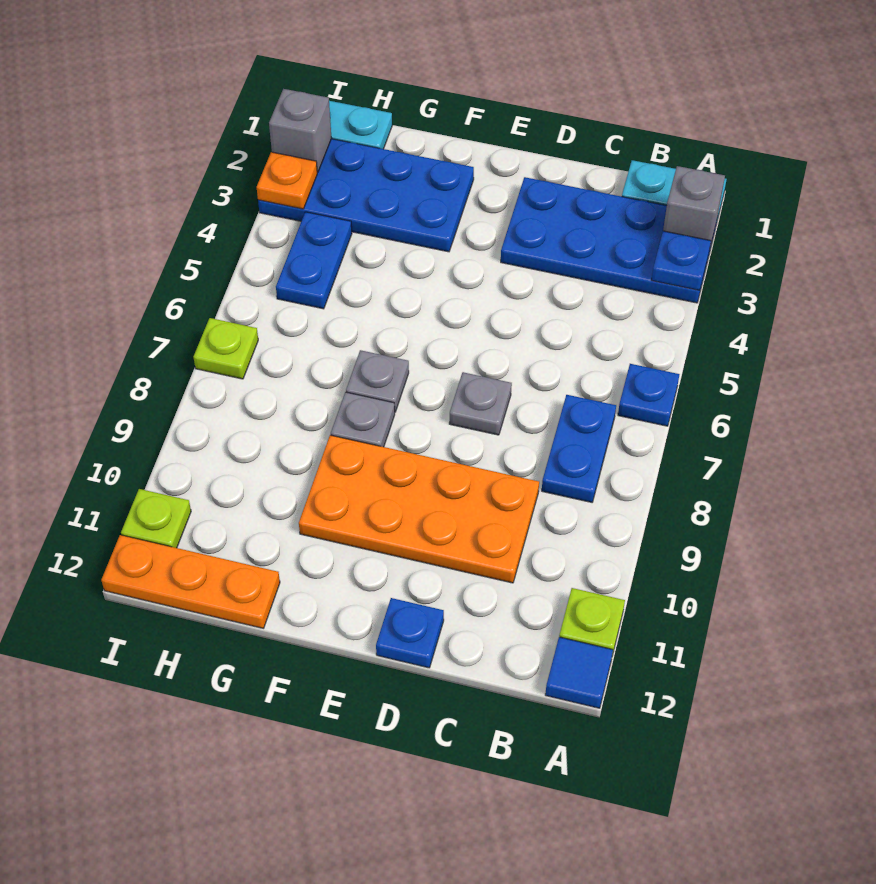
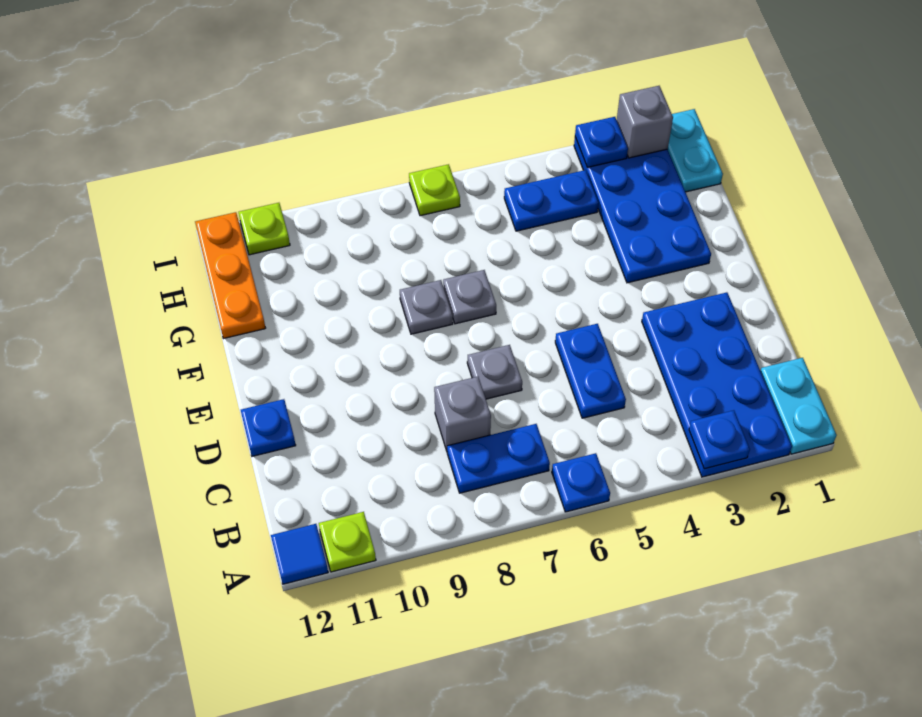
grey 1x1 brick [663,166,725,246] -> grey 1x1 brick moved to [434,377,491,451]
none -> blue 1x2 plate [555,324,626,418]
orange 2x4 plate [299,435,539,583] -> none
orange 1x1 plate [257,152,317,209] -> blue 1x1 plate [575,117,628,167]

